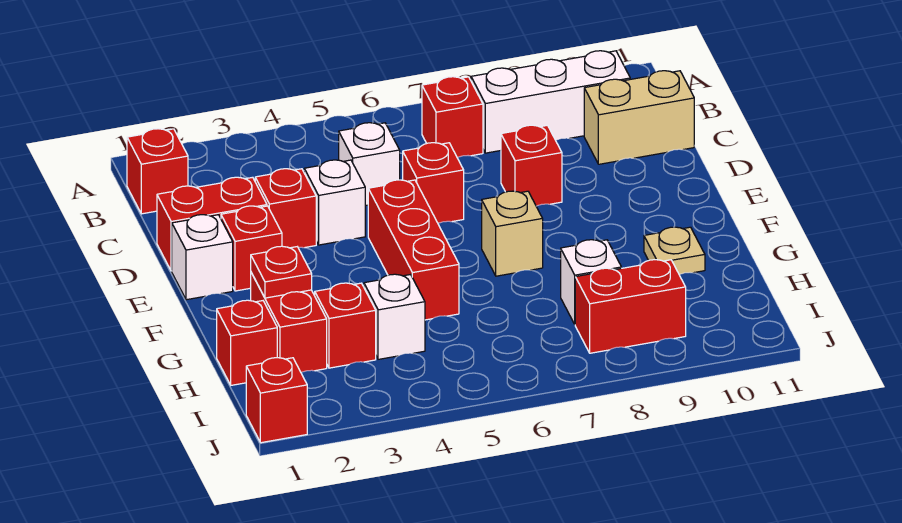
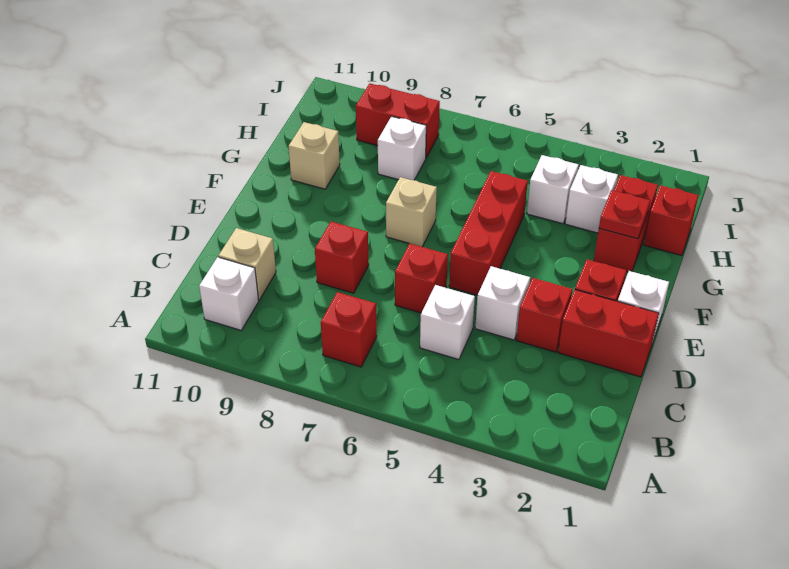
red 1x1 brick [127,129,188,214] -> none
white 1x3 brick [471,51,630,153] -> white 1x1 brick [199,257,259,330]
tan 1x2 brick [584,71,694,164] -> tan 1x1 brick [218,228,276,300]
tan 1x1 plate [644,227,705,275] -> tan 1x1 brick [289,122,340,189]
red 1x1 brick [315,283,376,368] -> white 1x1 brick [565,165,618,233]
red 1x1 brick [246,358,307,443] -> none

